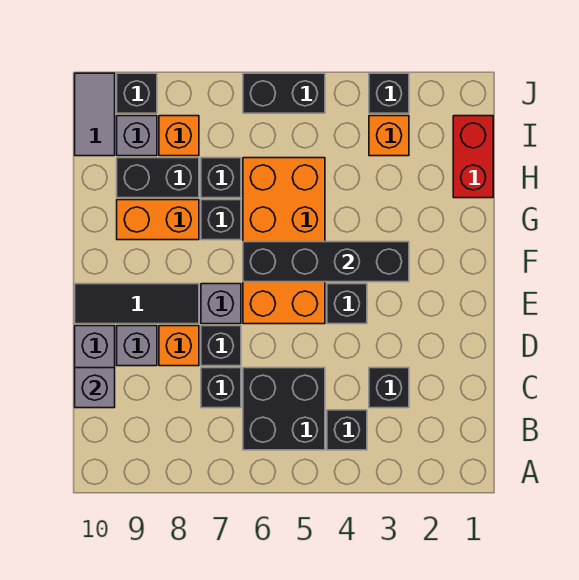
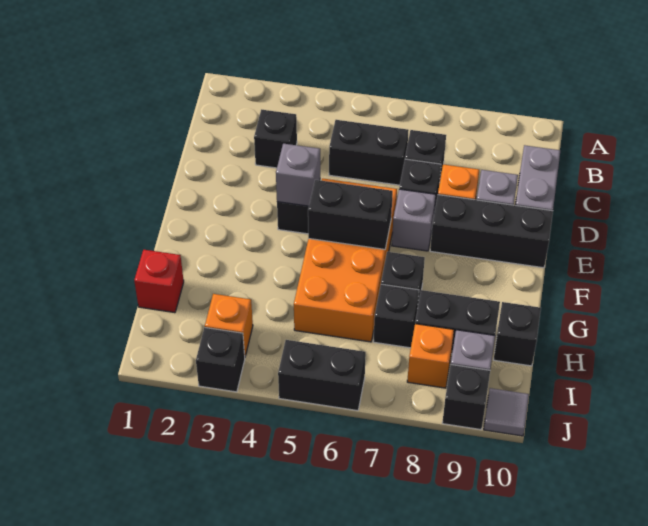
black 1x1 brick [327,410,367,450] -> black 1x1 brick moved to [494,302,541,366]
black 2x2 brick [243,368,325,450] -> black 1x2 brick [329,120,409,185]
grey 1x1 brick [75,368,115,408] -> grey 1x1 brick moved to [276,144,320,206]
black 1x3 tile [75,284,199,324] -> black 1x3 brick [430,195,553,268]
black 1x4 brick [243,242,409,282] -> black 1x2 brick [308,180,393,249]
orange 1x2 brick [117,200,199,240] -> none
red 1x2 brick [453,116,493,198] -> red 1x1 brick [134,250,184,313]
grey 1x2 tile [75,73,115,156] -> grey 1x1 tile [484,388,529,436]

